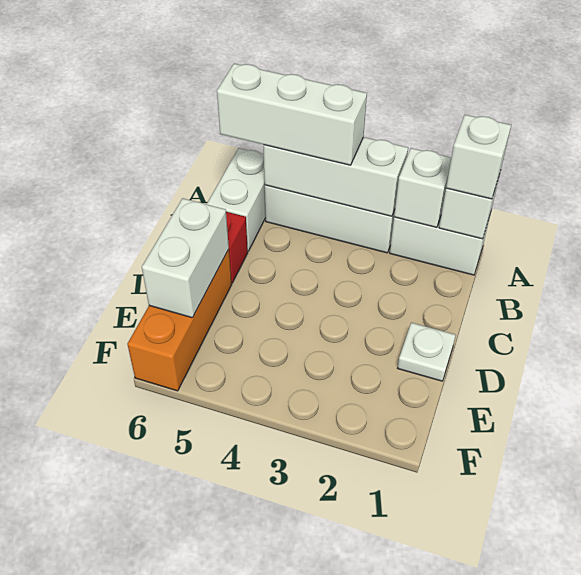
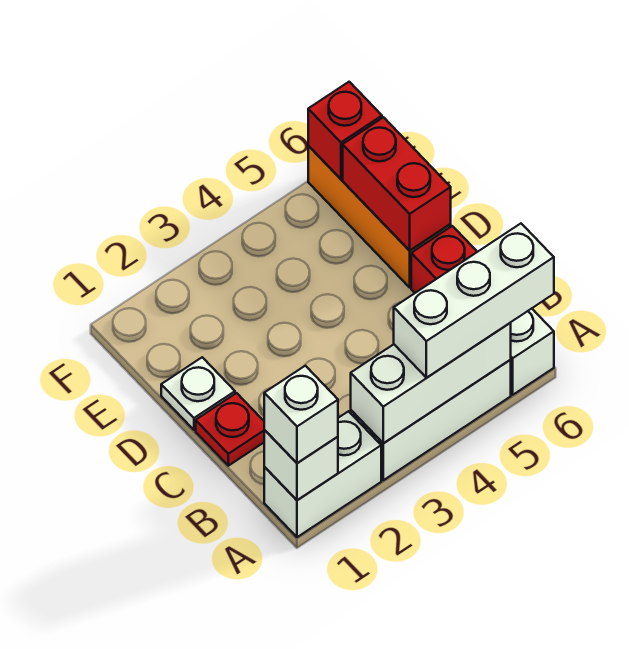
white 1x1 brick [394,148,451,227] -> none
none -> red 1x1 plate [196,393,264,466]
white 1x2 brick [142,198,229,318] -> red 1x2 brick [343,117,451,251]
none -> red 1x1 brick [308,82,382,179]

